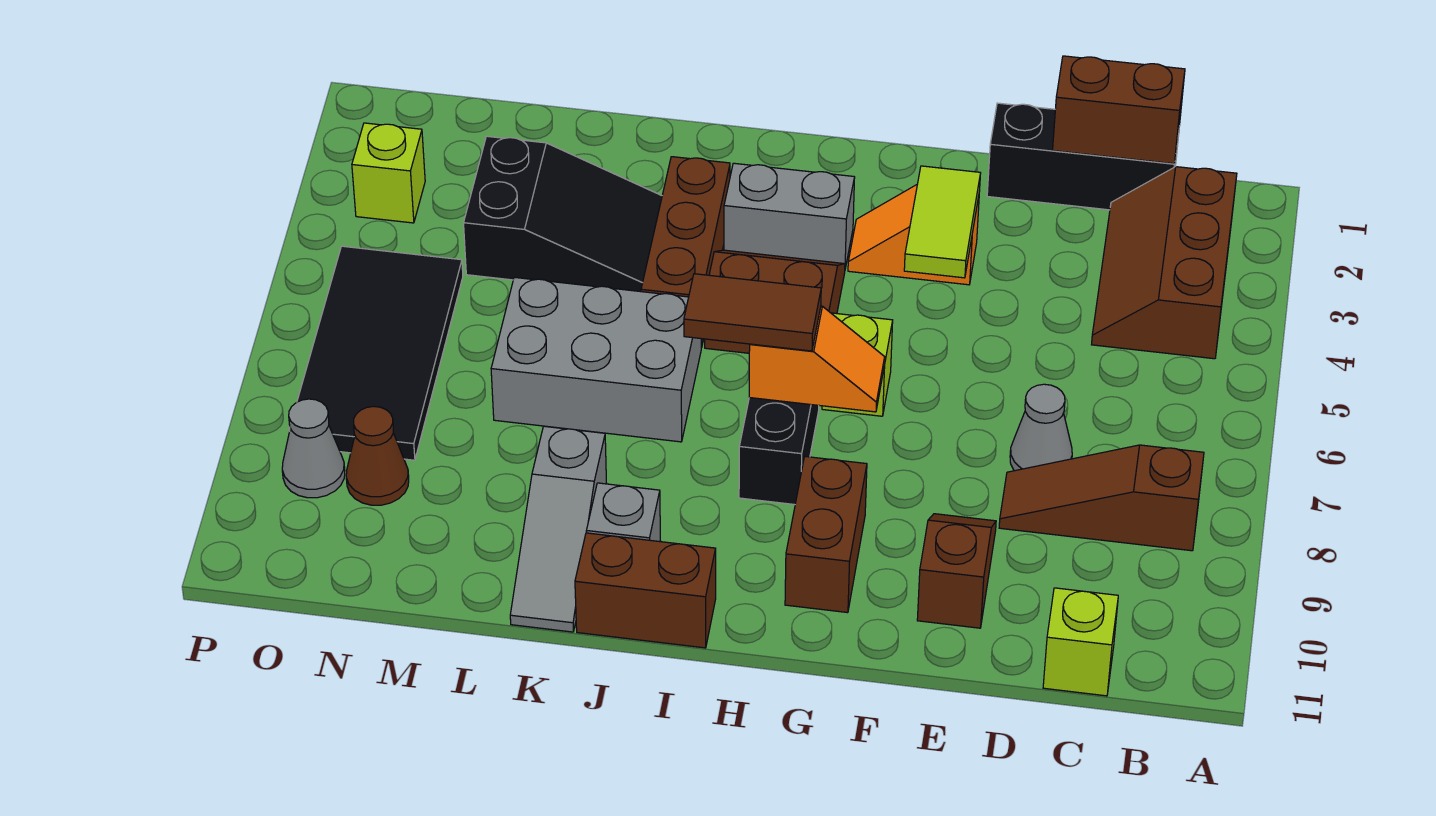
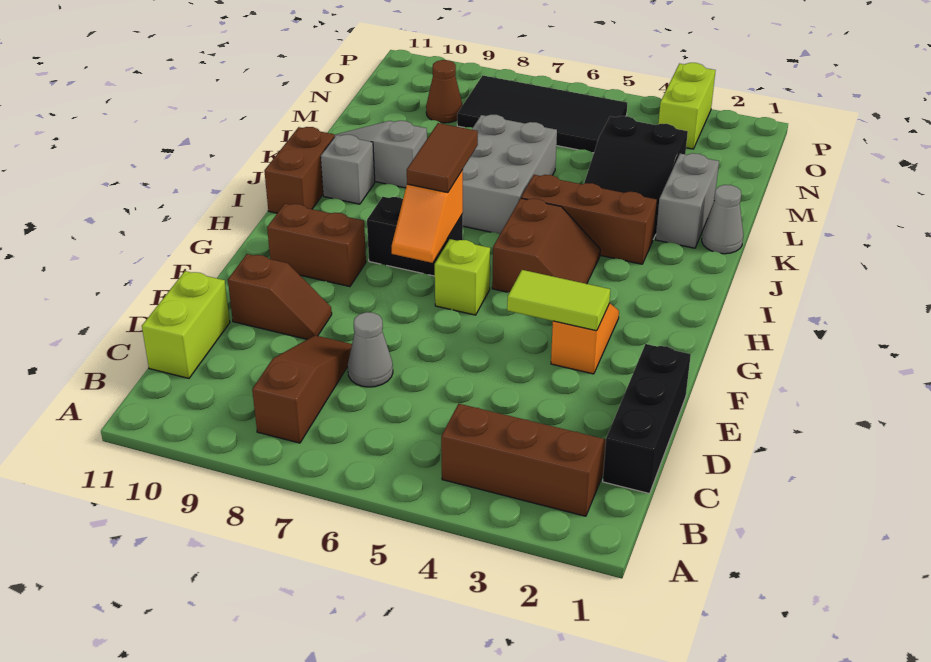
brown 1x2 brick [1053,56,1185,164] -> none
lime 1x1 brick [1043,588,1118,696] -> lime 1x2 brick [142,271,230,378]
grey 1x2 brick [724,163,855,269] -> grey 1x2 brick moved to [655,153,719,248]
lime 1x1 brick [352,123,425,223] -> lime 1x2 brick [658,63,716,149]
grey 1x1 cone [282,399,345,498] -> grey 1x1 cone moved to [702,185,743,254]

